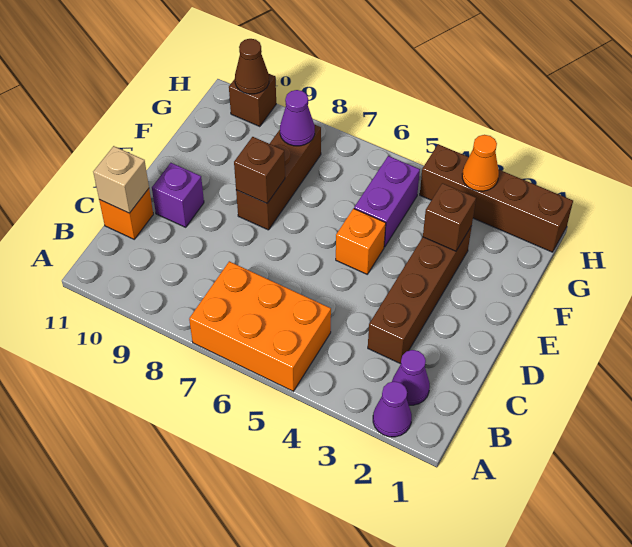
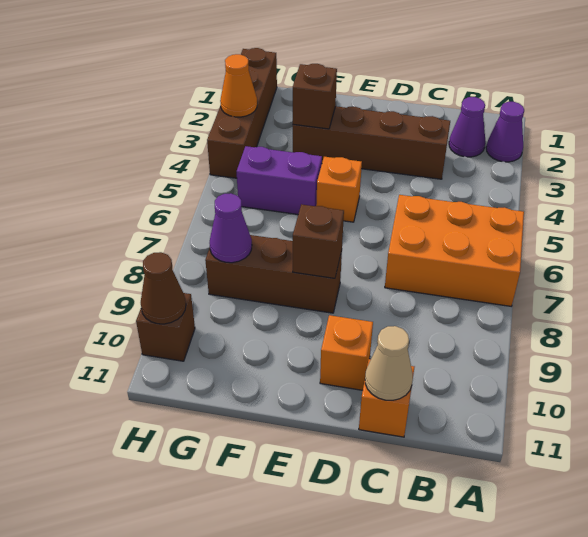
orange 2x3 brick [189,261,331,391] -> orange 2x3 brick turned to [385,195,524,306]
tan 1x1 brick [93,146,149,213] -> tan 1x1 cone [365,326,413,400]
purple 1x1 brick [152,163,204,227] -> orange 1x1 brick [320,315,373,390]

